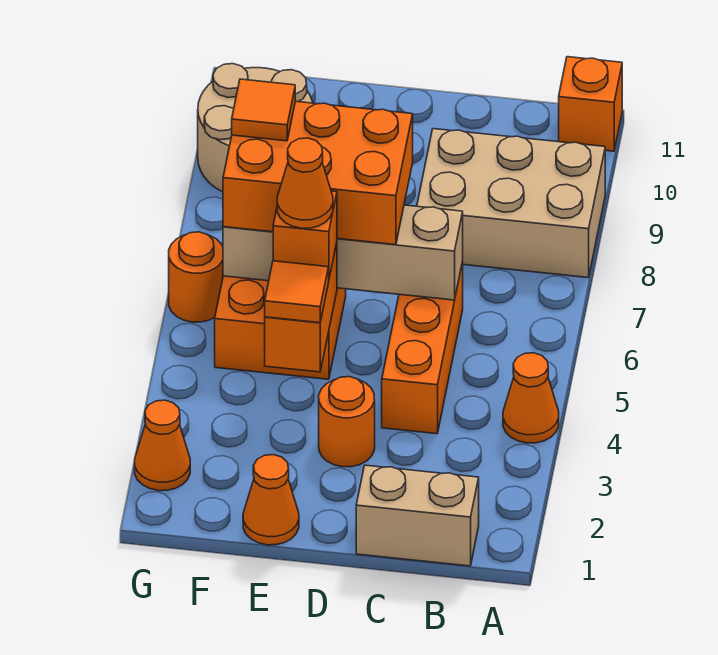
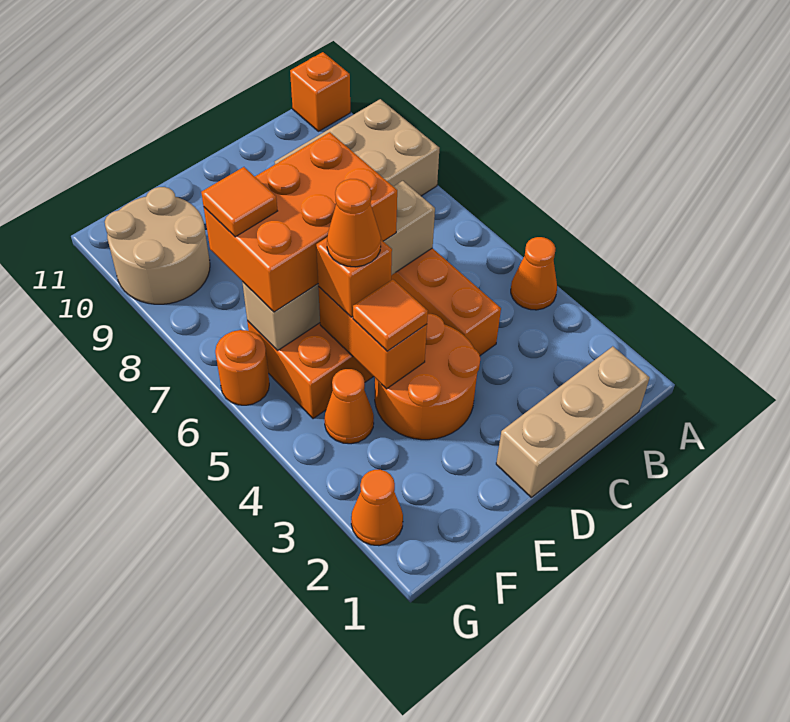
tan 1x2 brick [356,465,479,566] -> tan 1x3 brick [496,346,650,497]
orange 1x1 round brick [319,377,375,467] -> orange 2x2 round brick [375,314,480,440]
orange 1x1 cone [243,455,299,545] -> orange 1x1 cone moved to [324,369,374,444]

